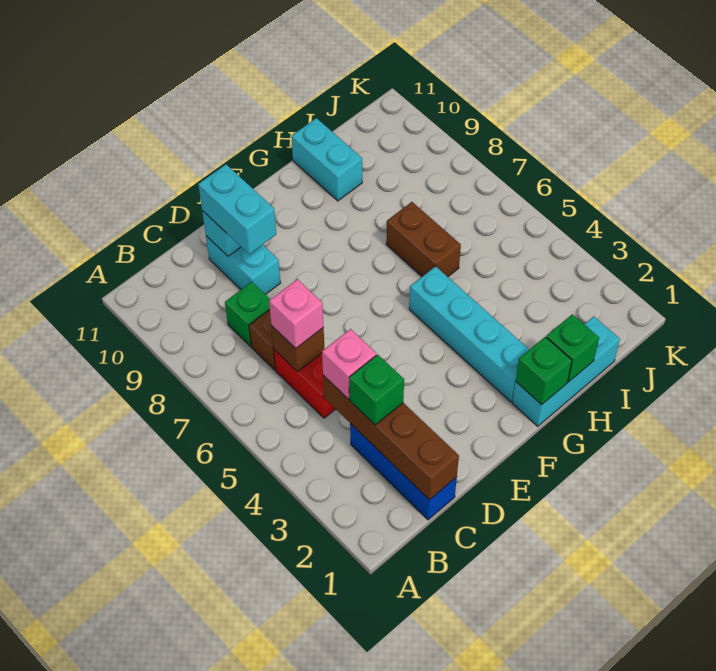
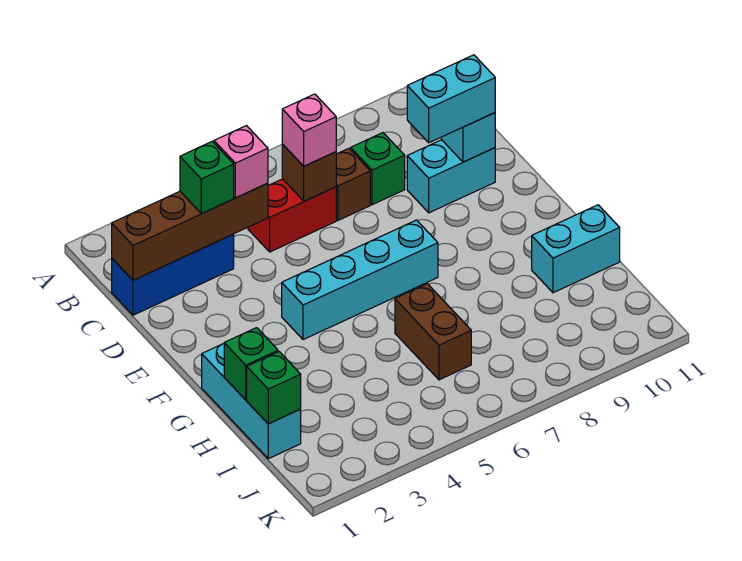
green 1x1 brick [516,337,572,405] -> green 1x1 brick moved to [247,352,301,424]
cyan 1x4 brick [409,266,529,402] -> cyan 1x4 brick moved to [282,220,438,340]
brown 1x2 brick [386,202,461,277] -> brown 1x2 brick turned to [395,284,471,380]

